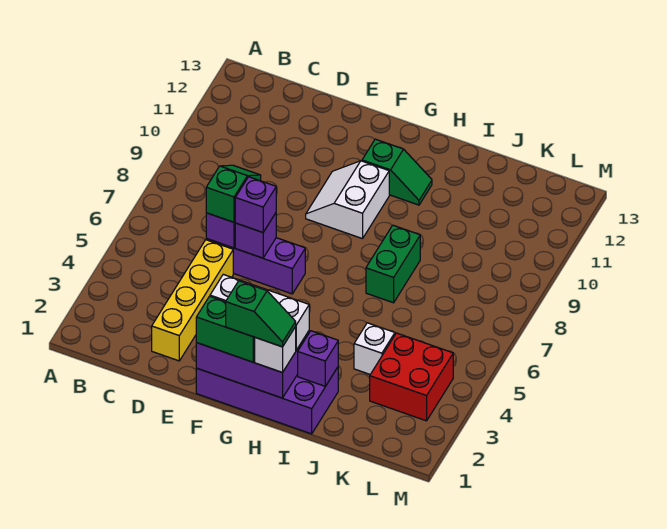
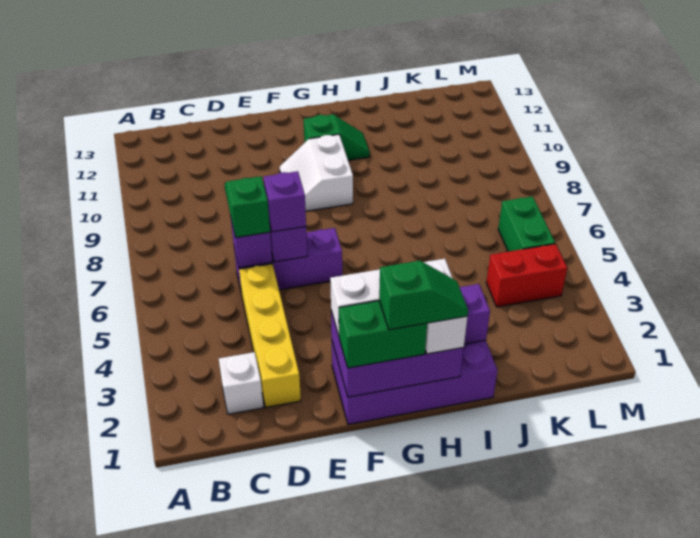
green 1x2 brick [366,225,420,303] -> green 1x2 brick moved to [498,196,555,251]
white 1x1 brick [354,323,395,374] -> white 1x1 brick moved to [219,352,263,414]
red 2x2 brick [370,333,453,421] -> red 1x2 brick [486,244,567,307]

